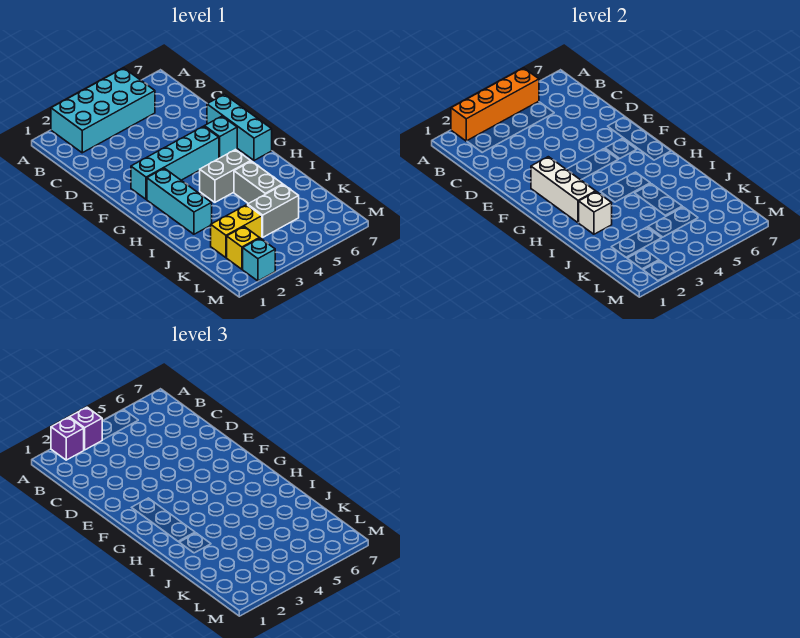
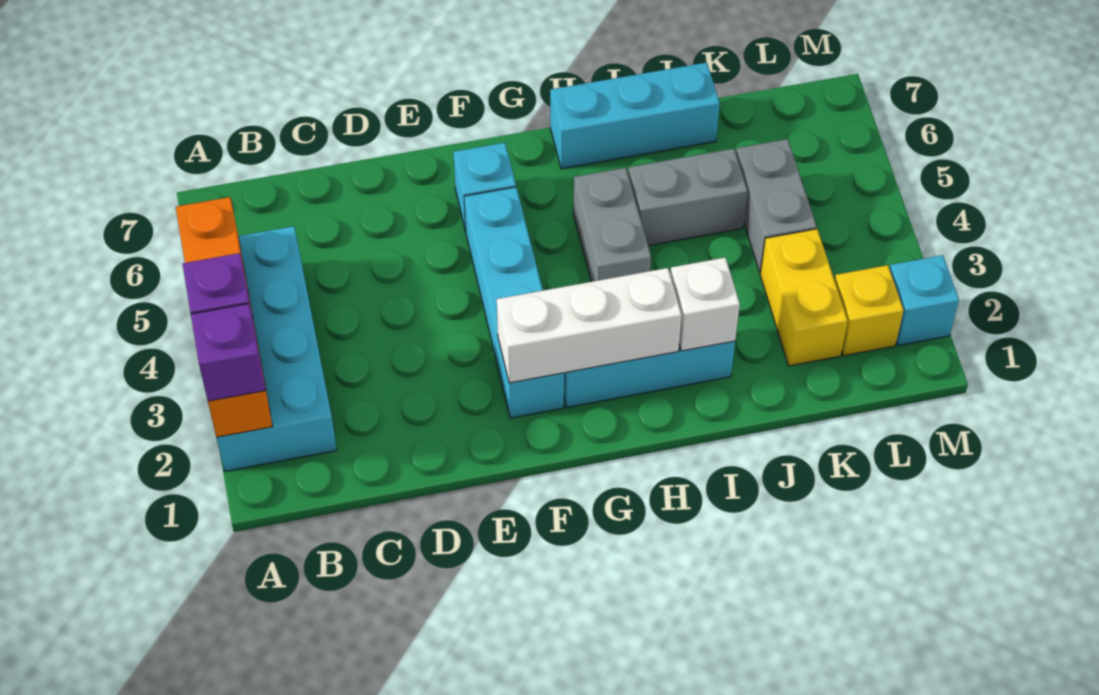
cyan 1x3 brick [207,94,272,160] -> cyan 1x3 brick moved to [550,62,720,169]

